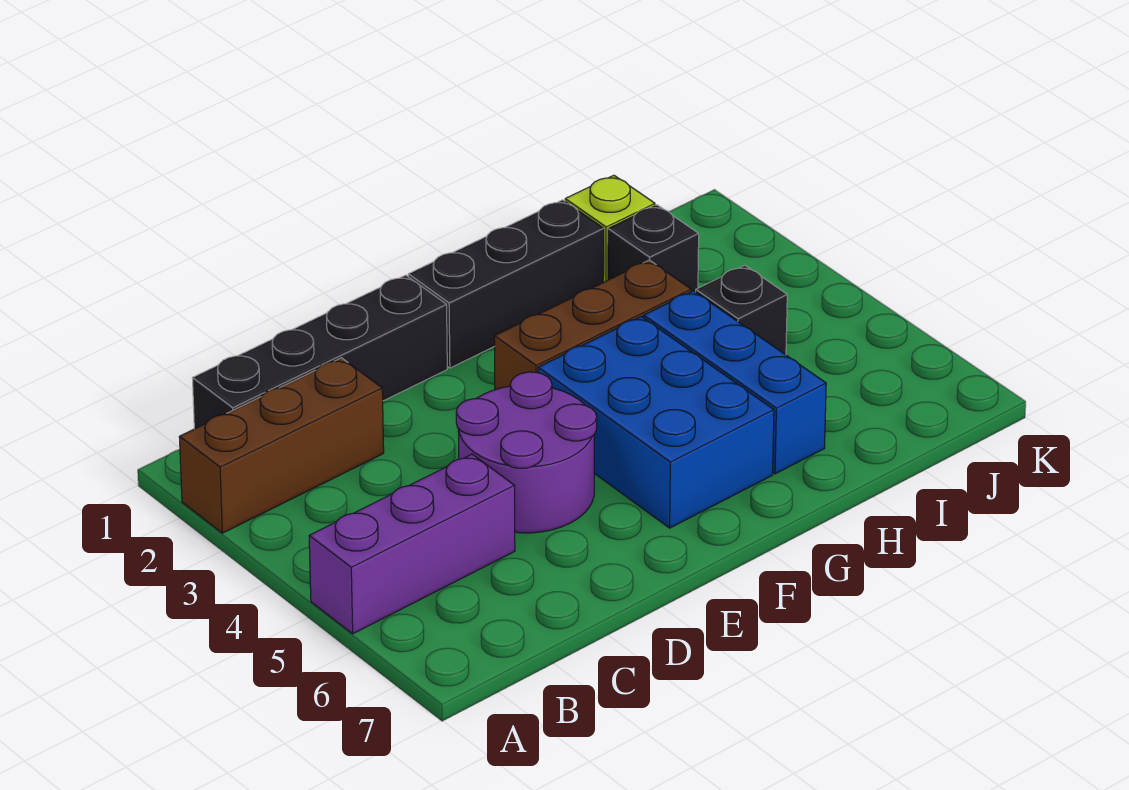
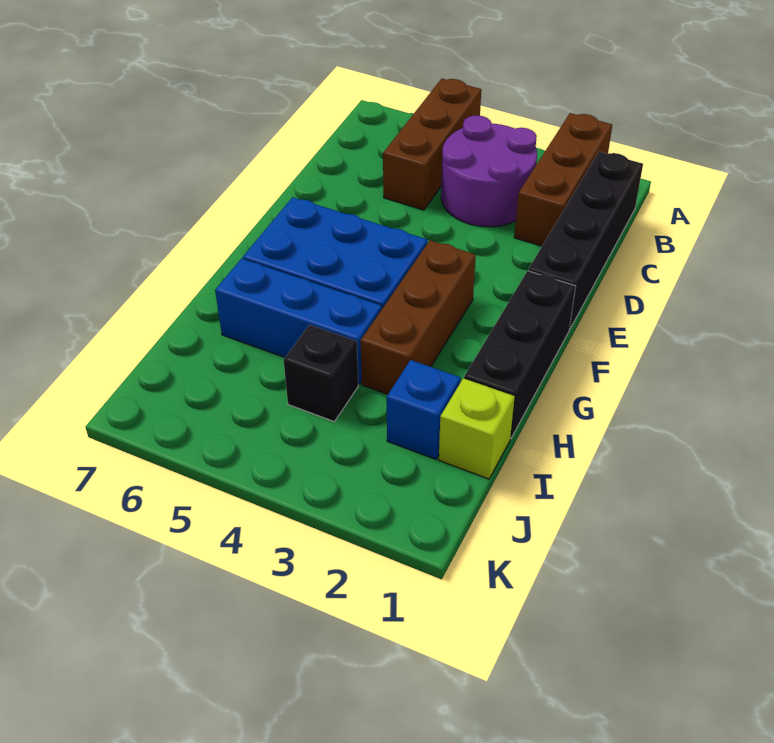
purple 1x3 brick [309,454,515,634] -> brown 1x3 brick [383,79,481,210]
purple 2x2 round brick [456,372,597,533] -> purple 2x2 round brick moved to [441,115,537,227]
black 1x1 brick [608,205,699,292] -> blue 1x1 brick [387,360,460,459]

